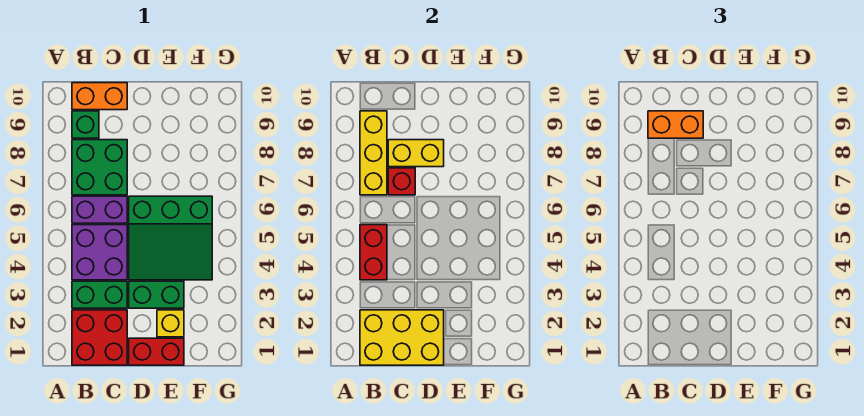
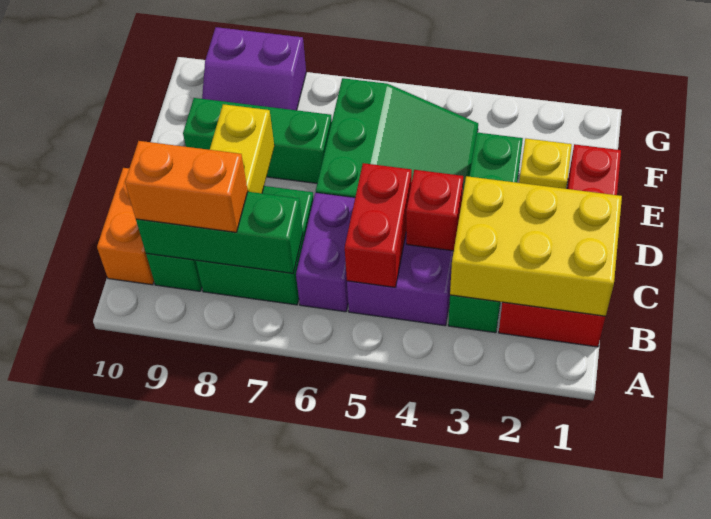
yellow 2x3 brick [360,310,444,365] -> yellow 2x3 brick turned to [450,176,622,316]
red 1x2 brick [360,225,387,280] -> red 1x2 brick turned to [345,163,412,287]
yellow 1x3 brick [360,111,387,195] -> green 1x3 brick [136,192,303,273]
orange 1x2 brick [648,111,703,138] -> orange 1x2 brick turned to [125,141,248,232]
red 1x1 brick [388,168,415,195] -> red 1x1 brick moved to [406,170,463,251]
none -> green 1x3 brick [183,98,332,183]
none -> purple 2x2 slope [202,27,306,110]

